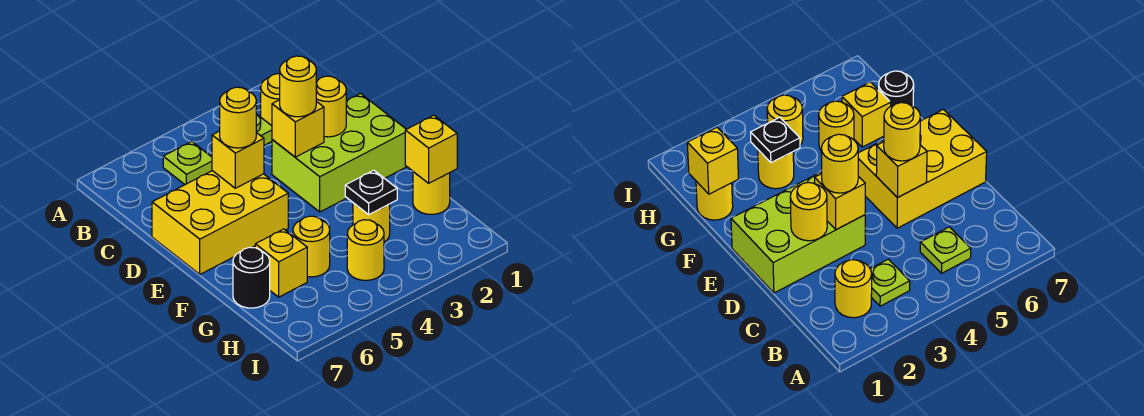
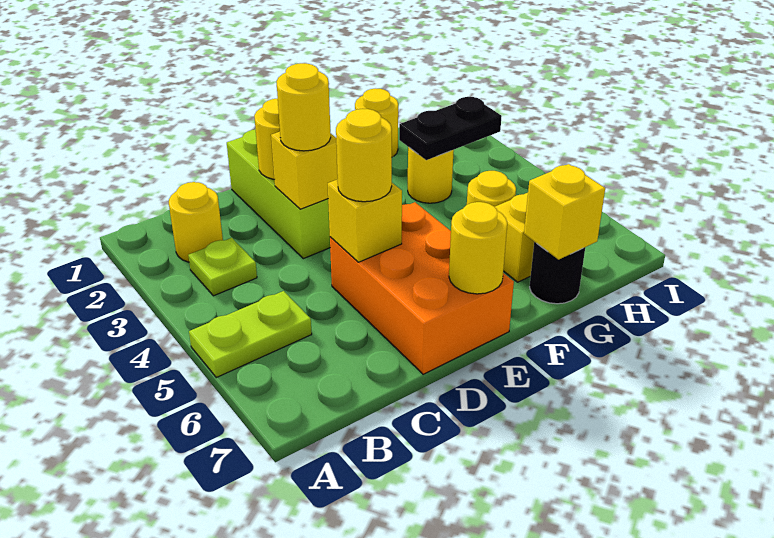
lime 1x1 plate [163,141,212,185] -> lime 1x2 plate [189,291,312,377]
yellow 2x3 brick [152,171,288,274] -> orange 2x3 brick [330,202,514,374]
yellow 1x1 brick [405,115,457,183] -> yellow 1x1 brick moved to [524,164,605,259]
black 1x1 plate [345,170,397,214] -> black 1x2 plate [399,97,502,160]
yellow 1x1 round brick [347,220,384,280] -> yellow 1x1 round brick moved to [449,202,507,294]

